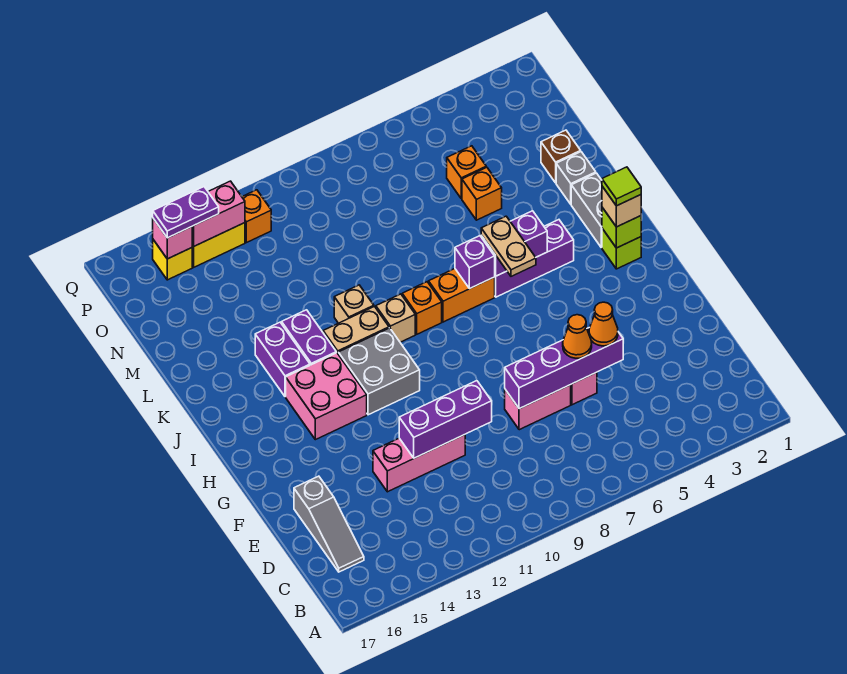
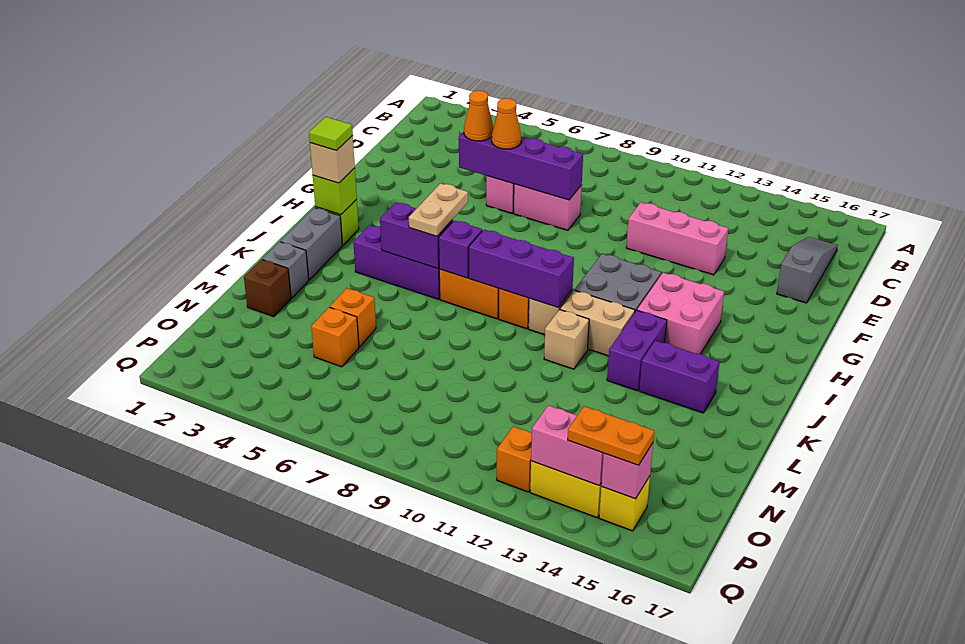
purple 1x3 brick [399,380,492,458] -> purple 1x3 brick moved to [469,230,574,308]
purple 1x2 brick [255,322,310,397] -> purple 1x2 brick turned to [639,341,720,413]
purple 1x2 plate [153,187,219,238] -> orange 1x2 plate [568,406,654,465]

